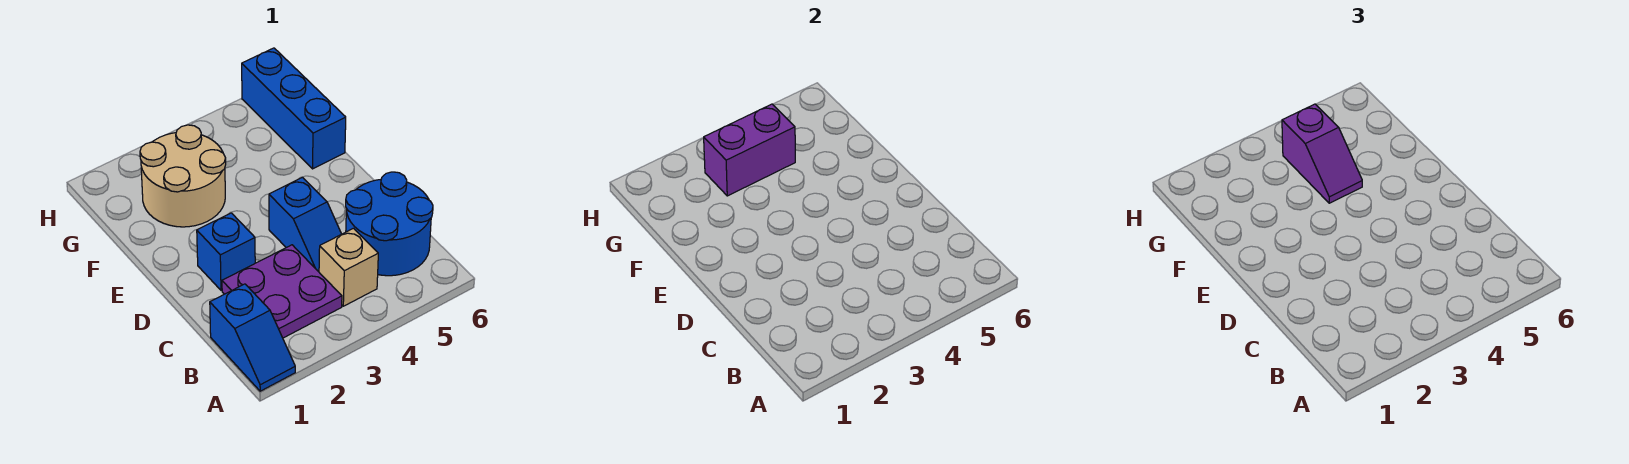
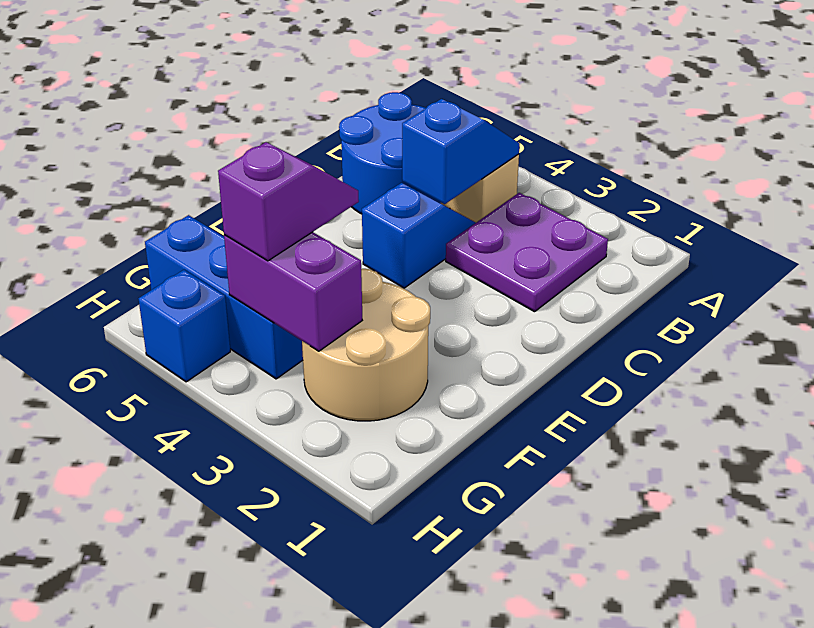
blue 1x2 slope [210,284,295,391] -> blue 1x2 slope moved to [402,99,520,204]
blue 1x1 brick [197,213,255,290] -> blue 1x1 brick moved to [139,270,230,382]
blue 1x3 brick [242,48,346,169] -> blue 1x3 brick turned to [145,215,303,379]

